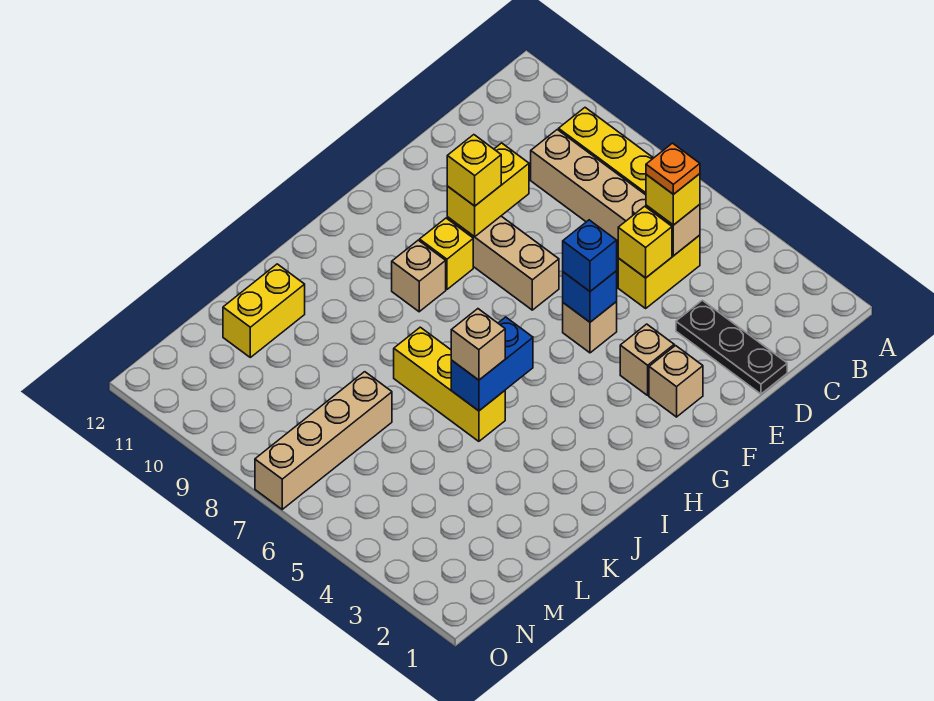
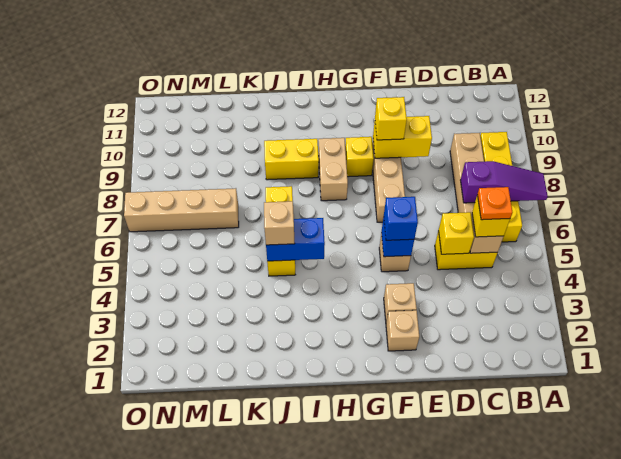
none -> purple 1x3 slope [460,161,548,203]
black 1x3 plate [676,300,787,394] -> none
tan 1x1 brick [392,240,446,312] -> tan 1x2 brick [318,138,348,201]
yellow 1x2 brick [223,264,305,357] -> yellow 1x2 brick moved to [264,139,319,180]

